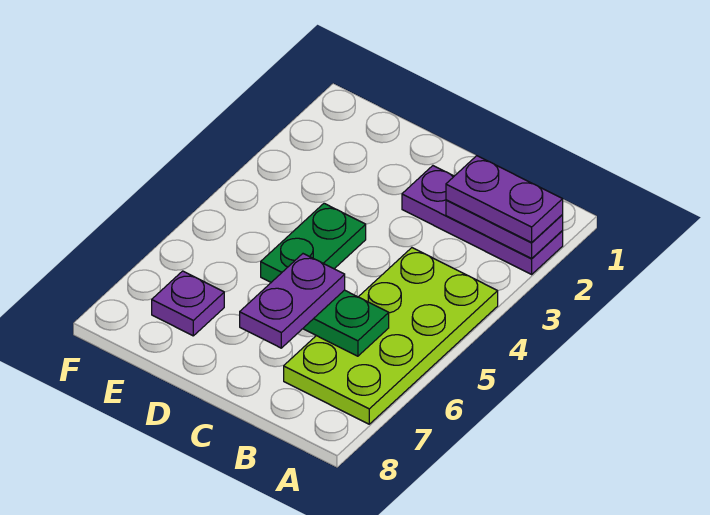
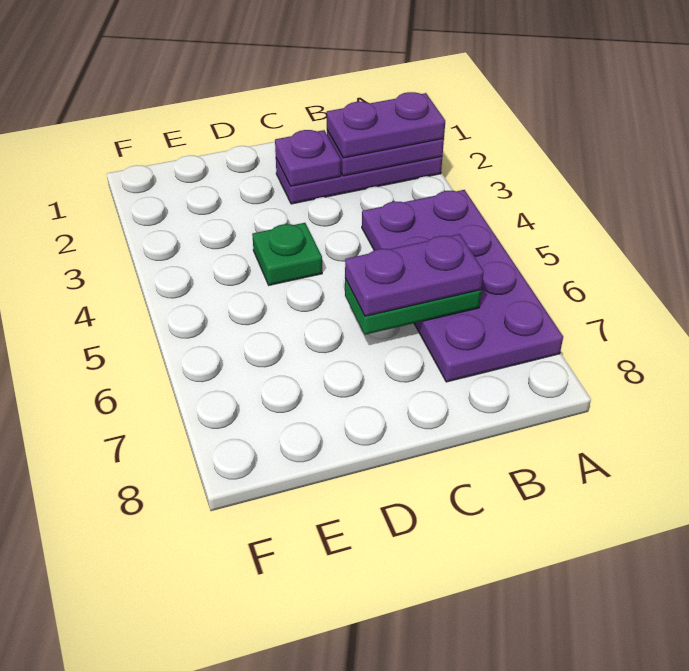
lime 2x4 plate [284,248,498,424] -> purple 2x4 plate [362,190,563,382]
purple 1x2 plate [240,254,345,348] -> purple 1x2 plate turned to [345,234,484,316]
green 1x2 plate [261,203,366,282] -> green 1x1 plate [252,223,322,285]
purple 1x1 plate [152,271,224,336] -> purple 1x1 plate moved to [275,130,341,186]

